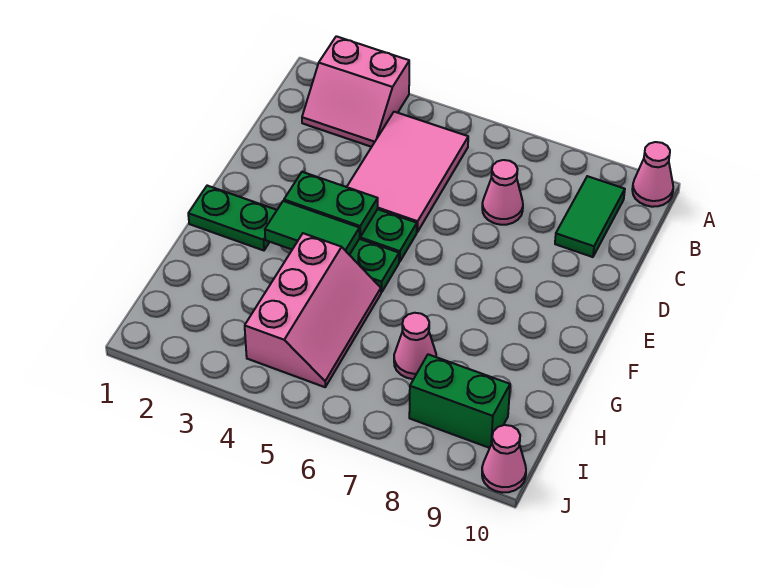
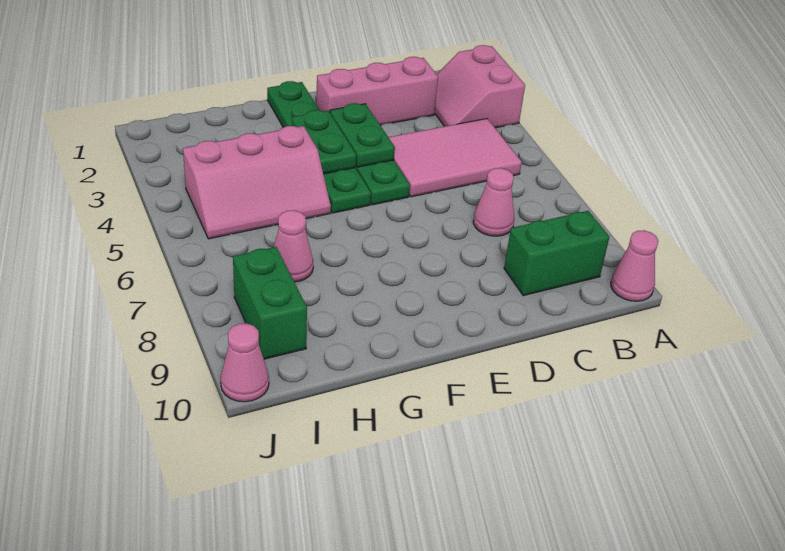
green 1x2 tile [555,176,625,257] -> green 1x2 brick [504,211,609,296]
none -> pink 1x3 brick [316,57,438,125]
green 1x2 tile [265,201,360,255] -> green 1x2 plate [292,110,356,174]

